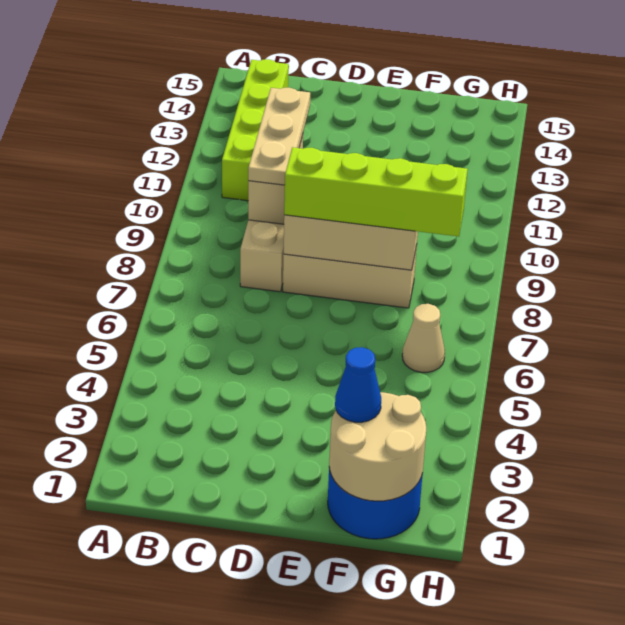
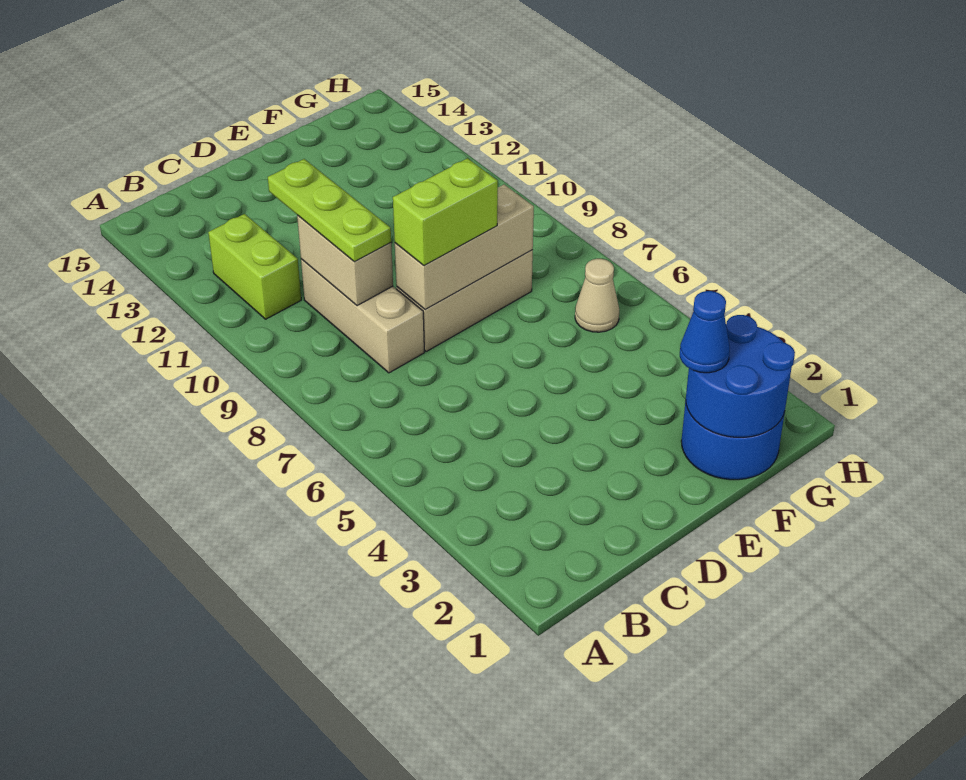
lime 1x4 brick [222,59,289,201] -> lime 1x2 brick [208,214,301,319]
tan 1x3 plate [248,88,310,185] -> lime 1x3 plate [268,159,391,262]
lime 1x4 brick [284,147,468,236] -> lime 1x2 brick [393,158,498,265]
tan 2x2 round brick [329,392,426,501] -> blue 2x2 round brick [686,315,795,438]

